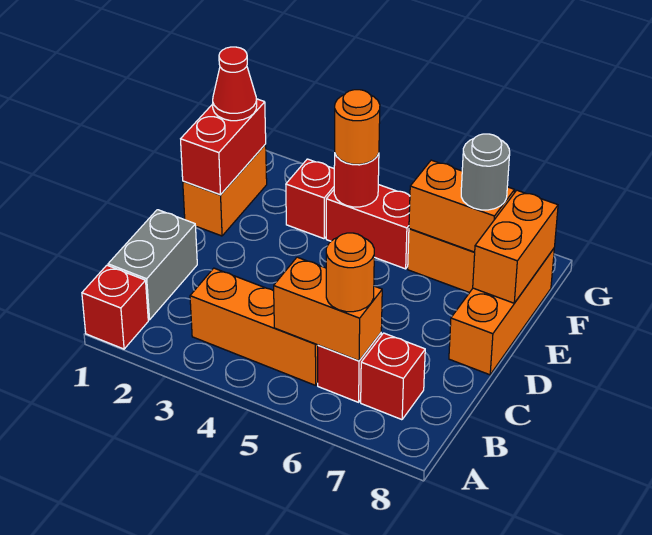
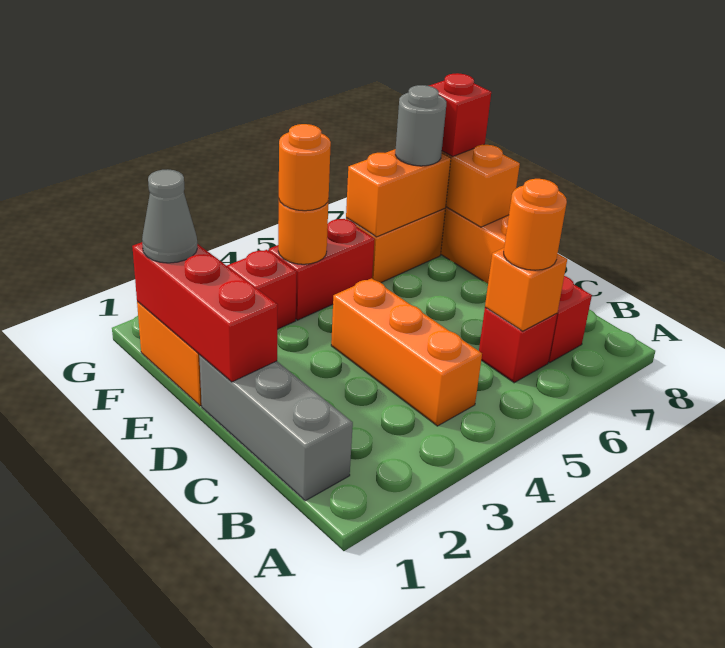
red 1x1 brick [82,265,148,349] -> red 1x1 brick moved to [429,73,491,156]
grey 1x2 brick [108,210,197,320] -> grey 1x3 brick [199,355,353,501]
orange 1x3 brick [190,268,318,385] -> orange 1x3 brick turned to [331,278,482,426]
orange 1x2 brick [274,257,382,361] -> orange 1x1 brick [485,248,567,331]
red 1x2 brick [181,99,266,195] -> red 1x3 brick [132,242,278,382]
red 1x1 cone [213,47,257,121] -> grey 1x1 cone [142,169,197,263]
red 1x1 round brick [334,154,379,207] -> orange 1x1 round brick [278,199,329,264]

